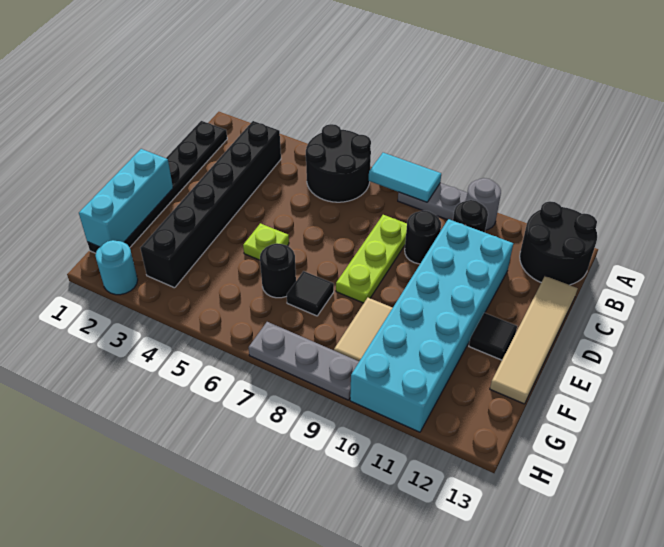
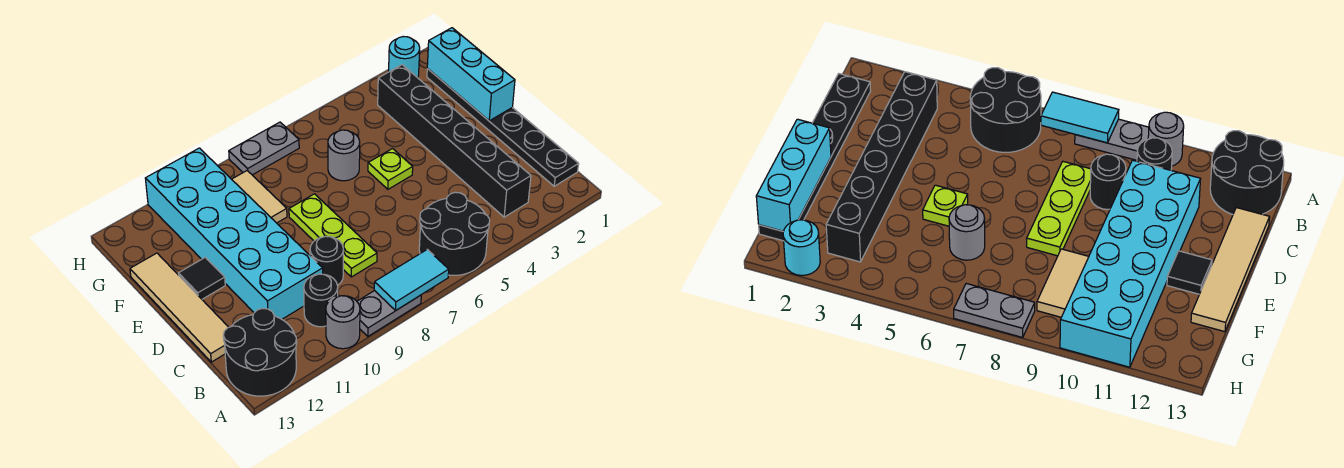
black 1x1 round brick [260,243,296,298] -> grey 1x1 round brick [328,130,360,181]
black 1x1 tile [287,271,334,316] -> none
grey 1x3 plate [248,322,359,400] -> grey 1x2 plate [229,122,299,175]

